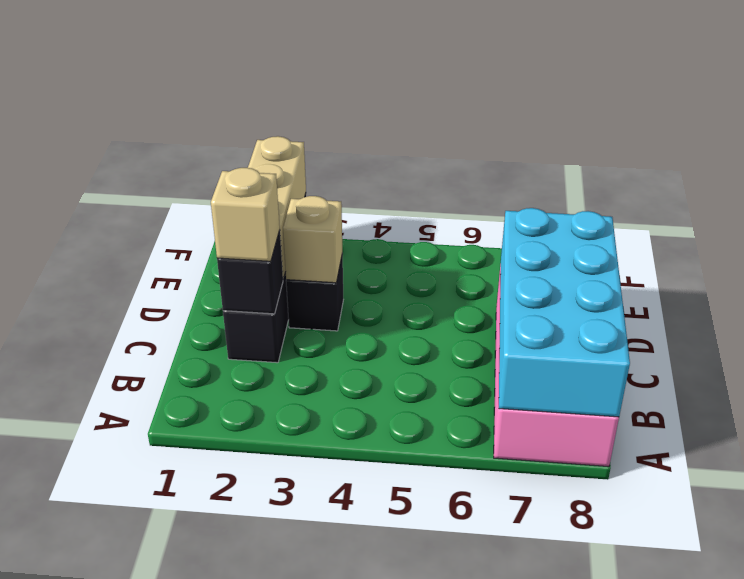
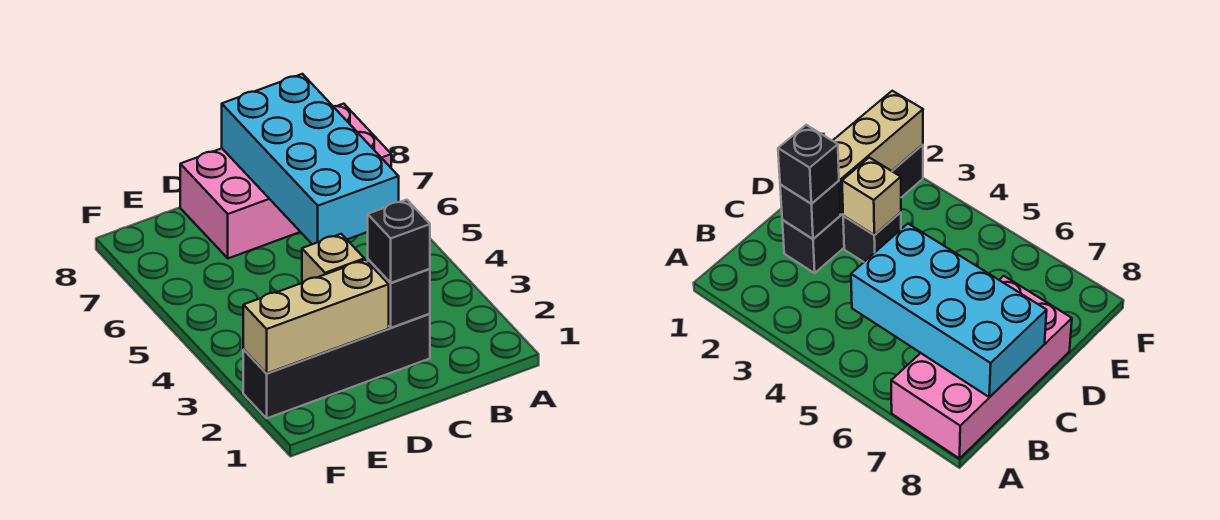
cyan 2x4 brick [499,208,630,417] -> cyan 2x4 brick turned to [222,74,399,244]
tan 1x1 brick [211,168,280,261] -> black 1x1 brick [368,200,430,283]

